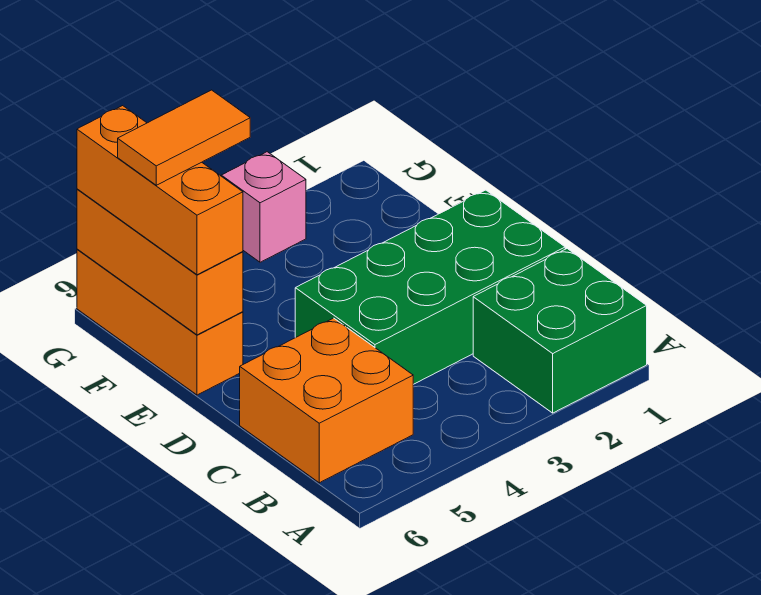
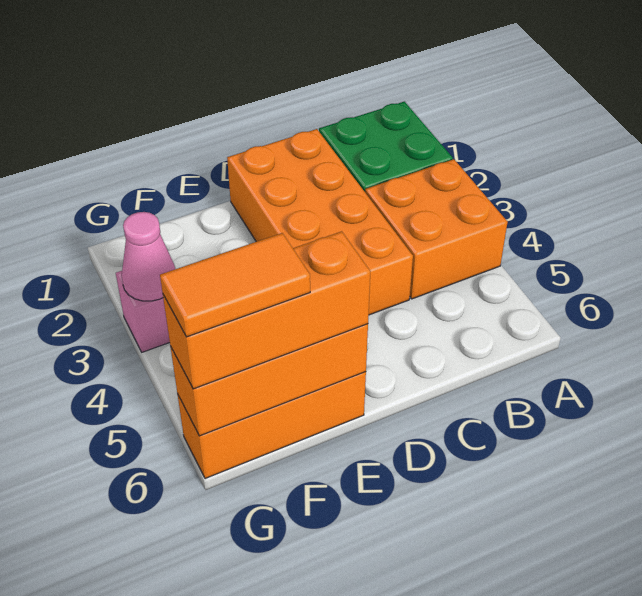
orange 2x2 brick [240,318,413,483] -> orange 2x2 brick moved to [365,159,508,299]
green 2x4 brick [295,190,565,384] -> orange 2x4 brick [227,129,413,315]
orange 1x2 tile [118,90,250,185] -> orange 1x2 tile turned to [160,233,310,337]
none -> pink 1x1 cone [122,212,175,301]

